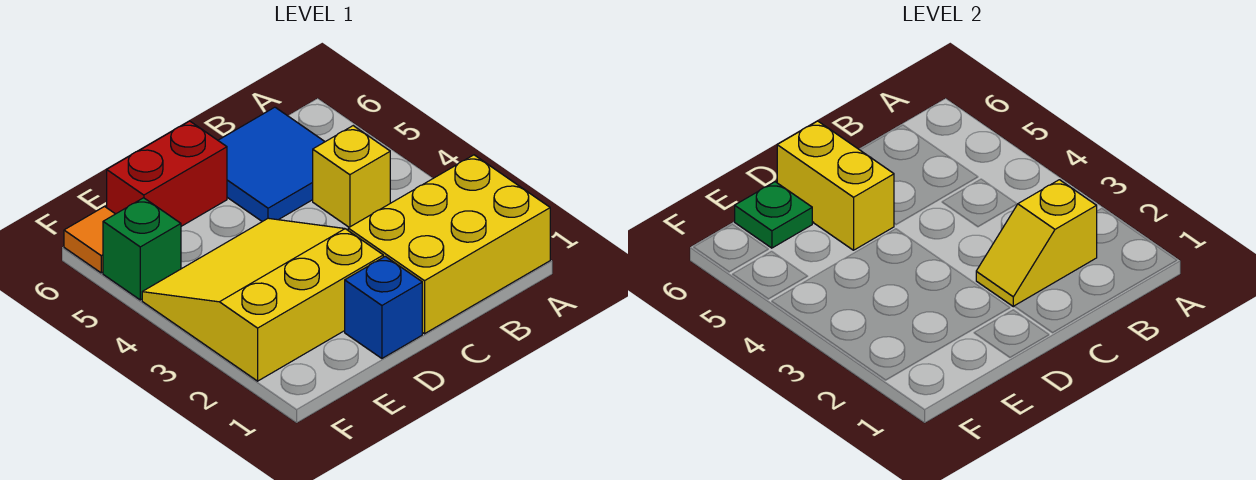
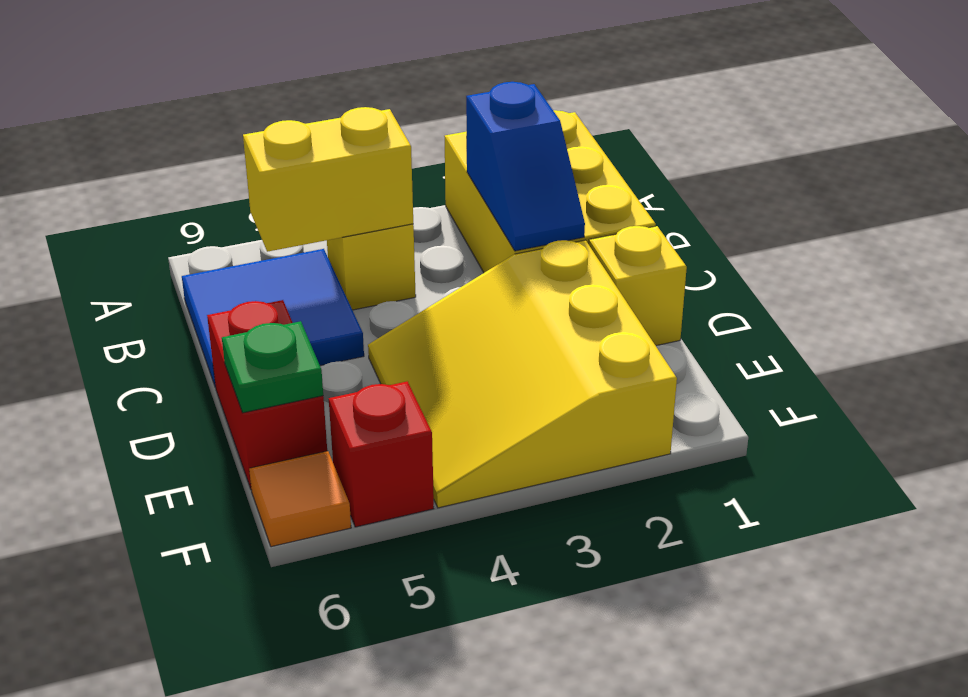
yellow 1x2 slope [976,180,1097,307] -> blue 1x2 slope [466,82,585,251]
blue 1x1 brick [345,256,422,358] -> yellow 1x1 brick [589,226,687,346]
yellow 1x2 brick [777,121,894,250] -> yellow 1x2 brick moved to [243,107,413,252]
green 1x1 brick [103,198,181,300] -> red 1x1 brick [329,381,434,527]

